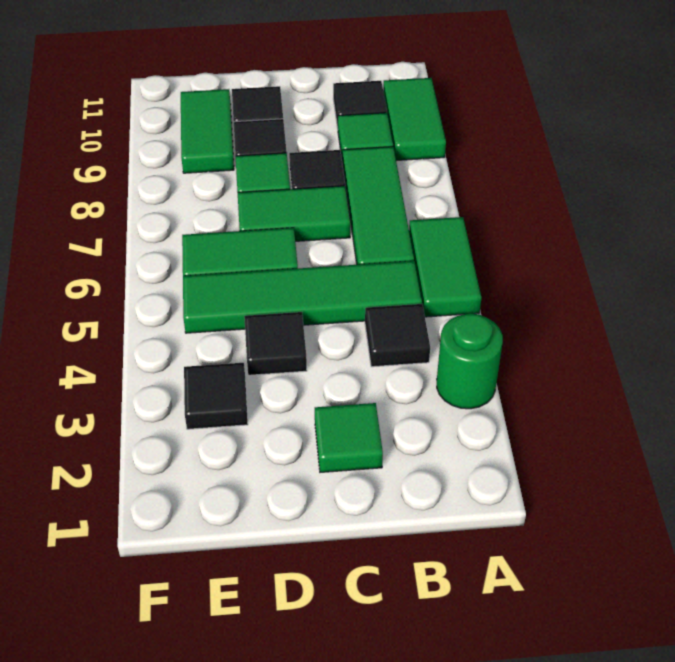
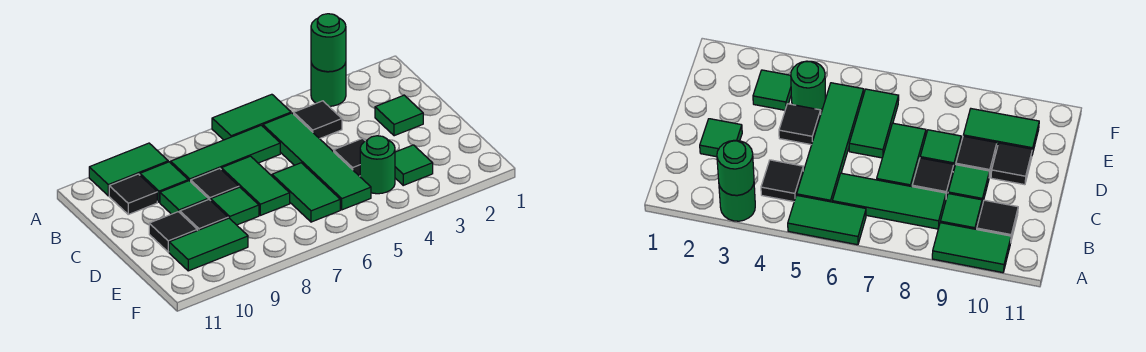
none -> green 1x1 round brick [311,14,346,72]
none -> green 1x1 tile [160,181,208,214]
black 1x1 tile [184,363,248,429] -> green 1x1 tile [395,145,433,185]
none -> green 1x1 round brick [360,136,395,194]

